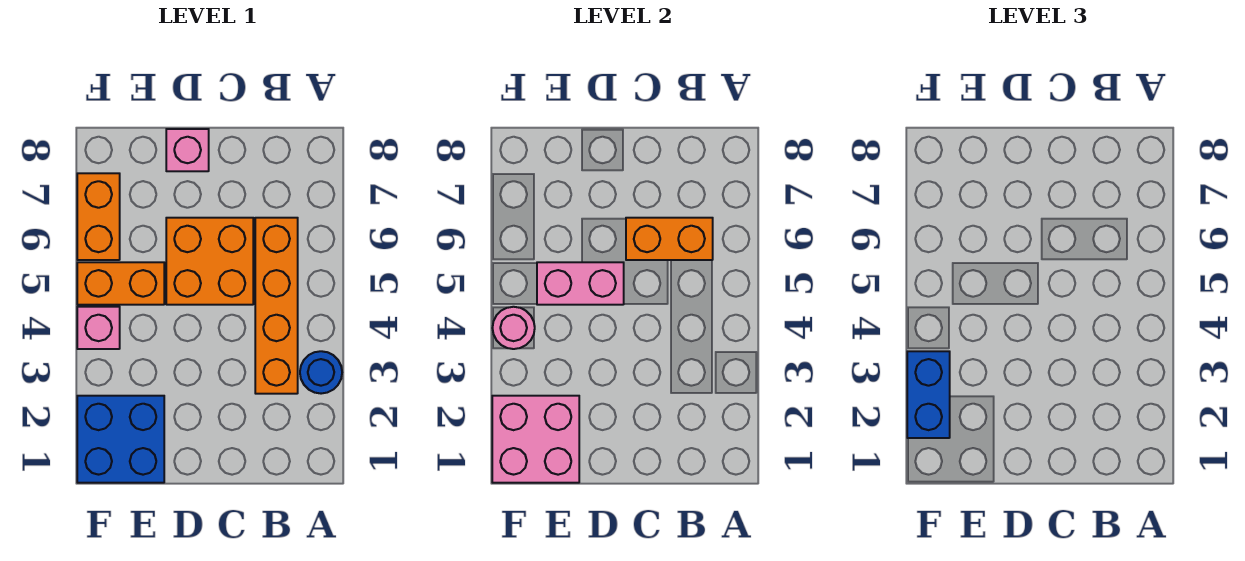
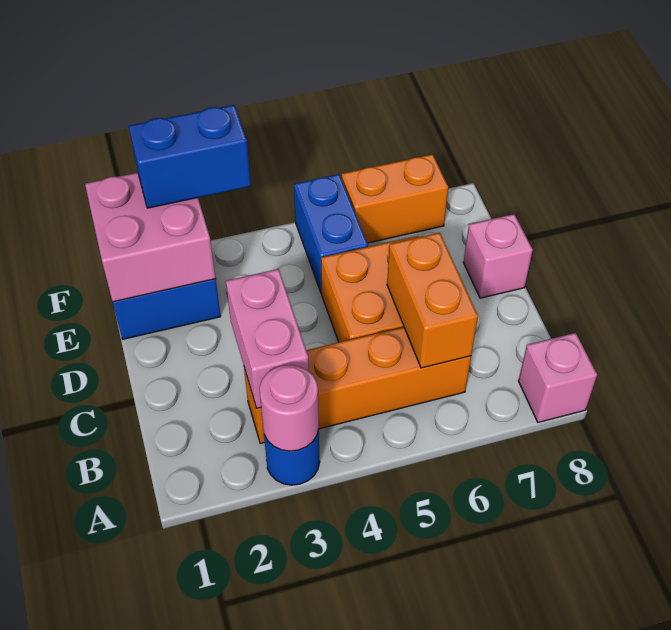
pink 1x2 brick [537,262,624,305] -> pink 1x2 brick moved to [226,269,309,408]
orange 1x2 brick [77,262,164,305] -> blue 1x2 brick [294,174,368,294]
pink 1x1 brick [77,307,120,349] -> pink 1x1 brick moved to [519,333,597,422]
pink 1x1 round brick [493,307,535,349] -> pink 1x1 round brick moved to [259,365,319,451]

